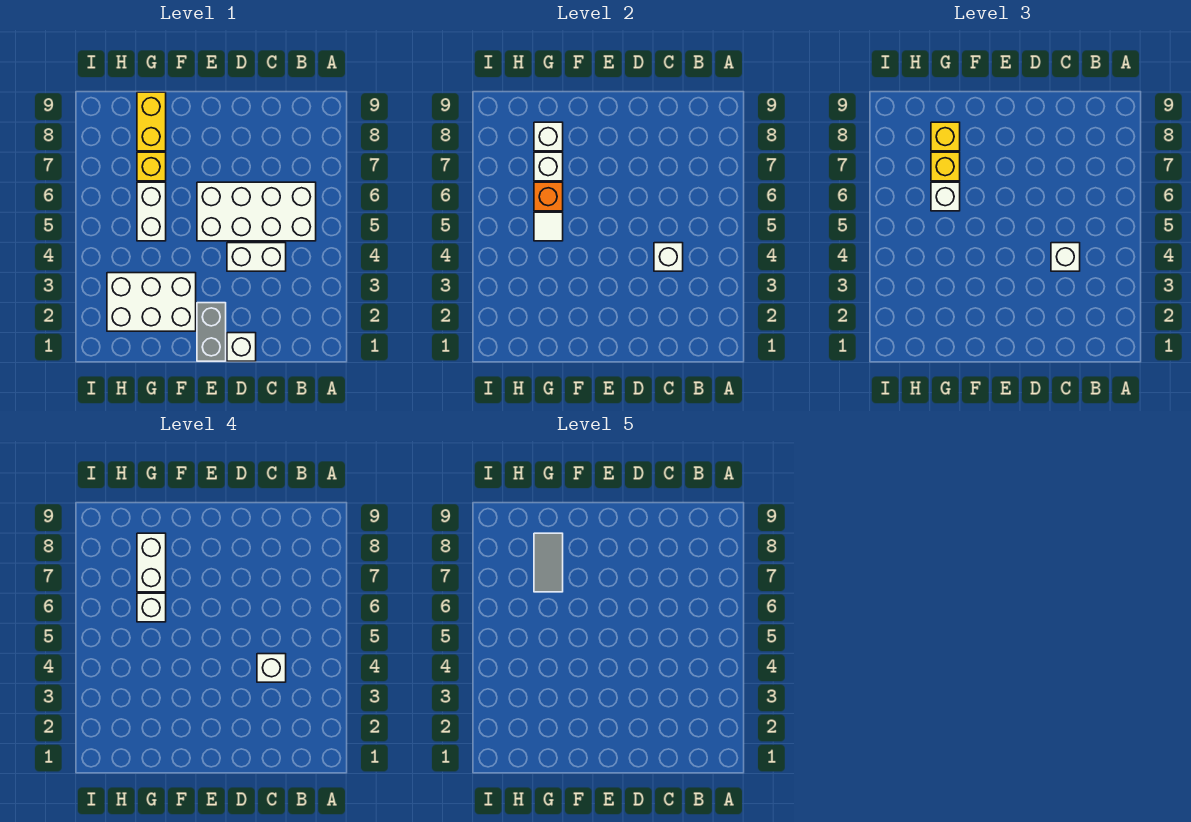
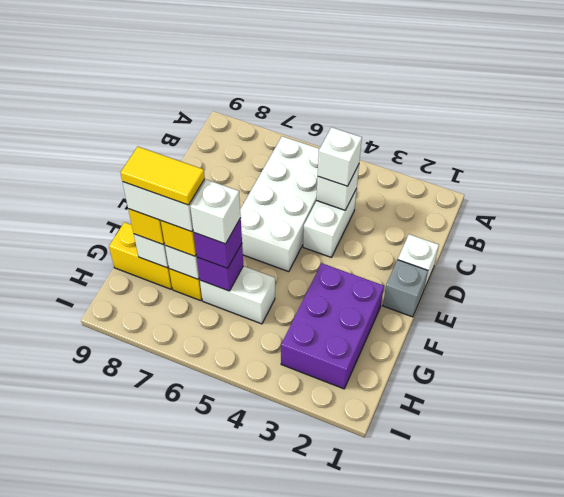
white 1x1 brick [257,654,286,682] -> none
grey 1x2 brick [197,303,226,361] -> grey 1x1 brick [383,260,428,317]
white 2x3 brick [107,273,196,331] -> purple 2x3 brick [281,263,384,389]
white 1x1 tile [534,212,563,241] -> none
orange 1x1 brick [534,182,563,211] -> purple 1x1 brick [197,244,243,291]
white 1x1 brick [931,182,960,211] -> purple 1x1 brick [194,218,242,268]
grey 1x2 tile [534,533,563,592] -> yellow 1x2 tile [120,147,205,205]

